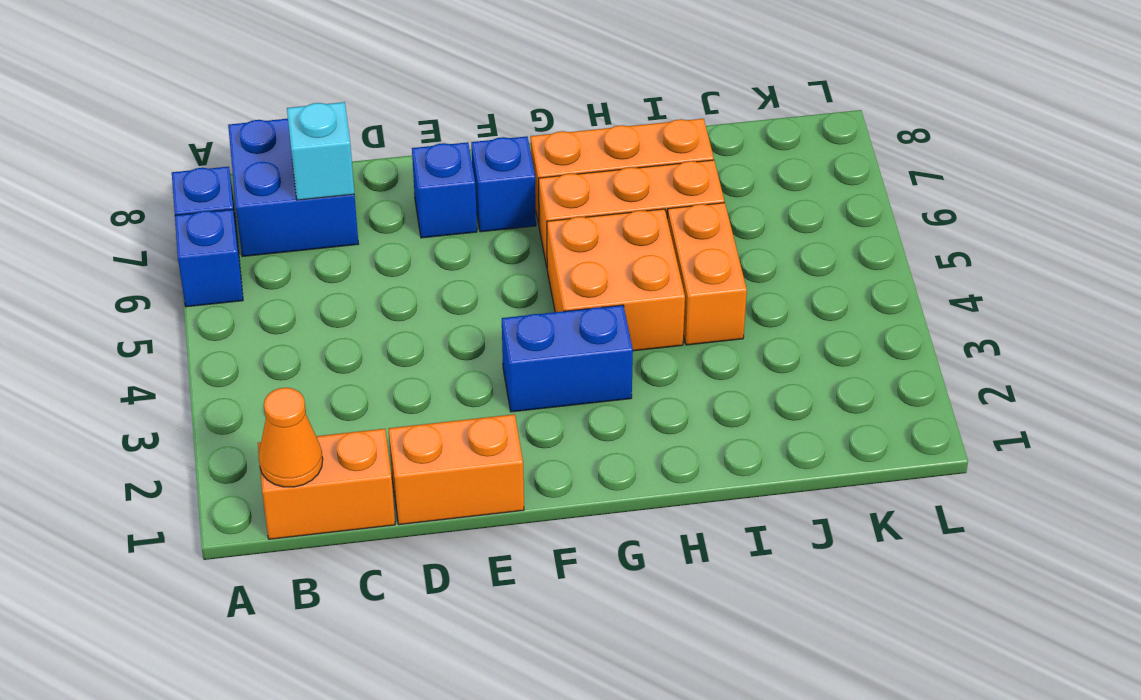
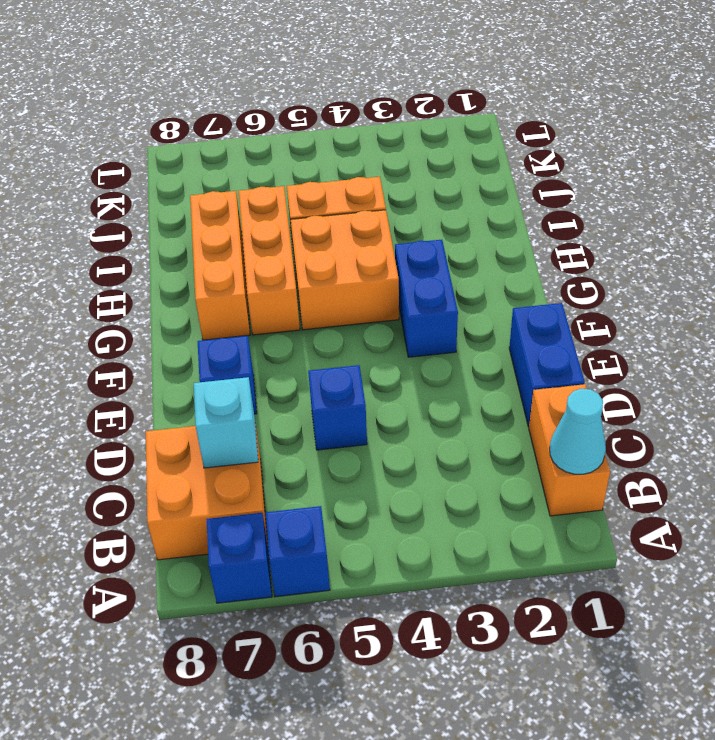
orange 1x1 cone [259,388,323,487] -> cyan 1x1 cone [550,389,606,474]
blue 2x2 brick [228,119,359,257] -> orange 2x2 brick [146,424,268,560]
orange 1x2 brick [389,414,524,525] -> blue 1x2 brick [509,303,585,427]
blue 1x1 brick [471,136,536,232] -> blue 1x1 brick moved to [308,365,367,450]

